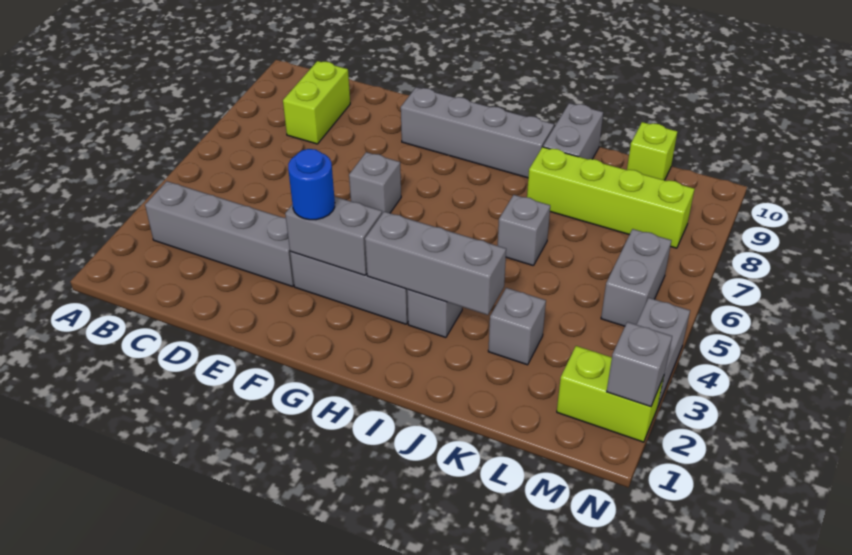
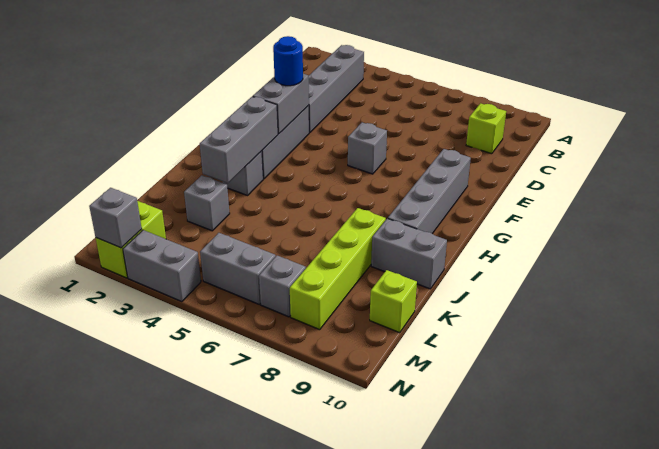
lime 1x2 brick [283,61,350,144] -> lime 1x1 brick [466,103,506,154]
grey 1x1 brick [498,195,550,266] -> grey 1x1 brick moved to [259,255,306,317]

